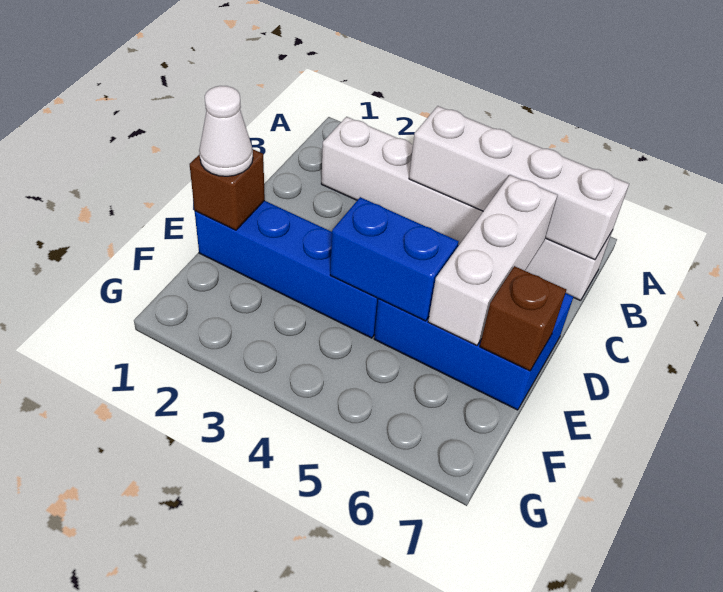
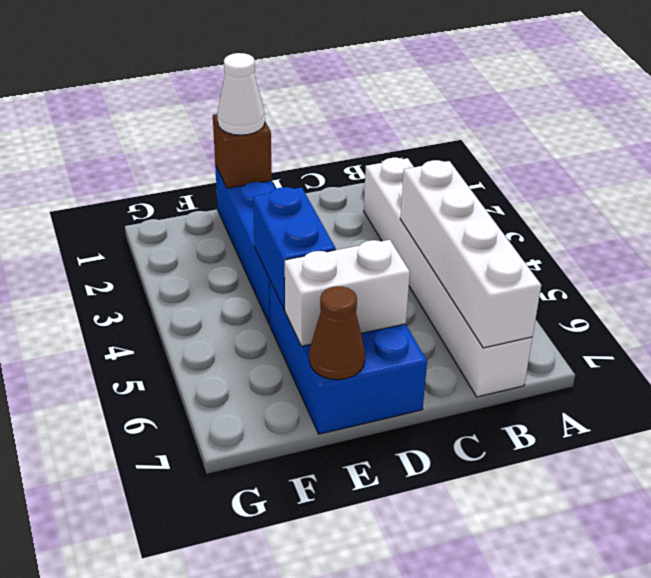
white 1x3 brick [428,175,557,345] -> white 1x2 brick [285,240,410,346]
brown 1x1 brick [480,266,566,371] -> brown 1x1 cone [309,286,365,380]

